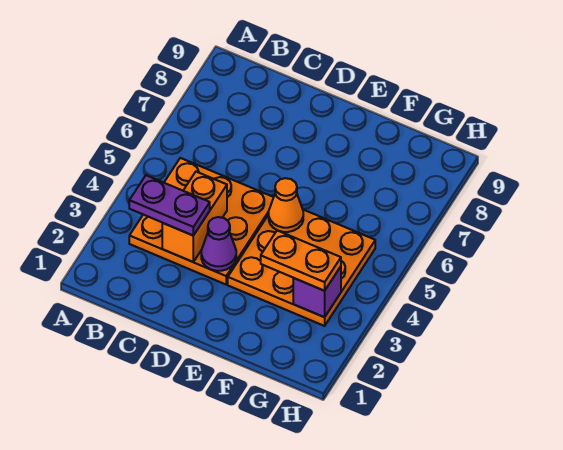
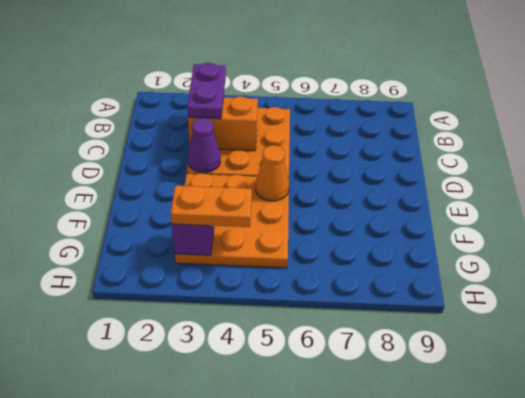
orange 1x2 plate [261,230,341,291] -> orange 1x2 plate turned to [171,186,252,227]

